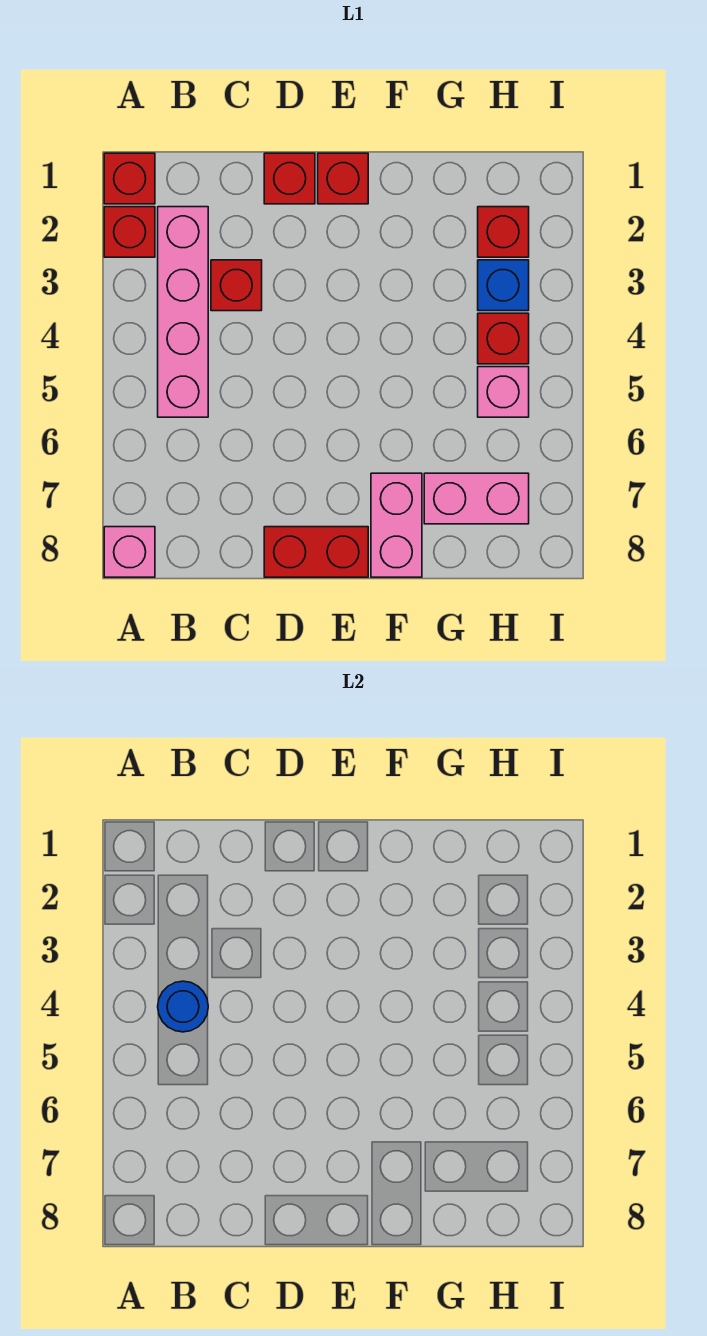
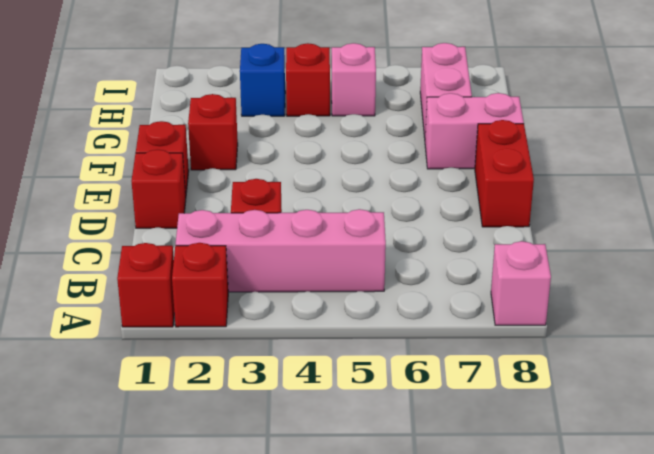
blue 1x1 round brick [158,981,208,1032] -> none
red 1x1 brick [478,207,529,257] -> red 1x1 brick moved to [188,94,238,170]

